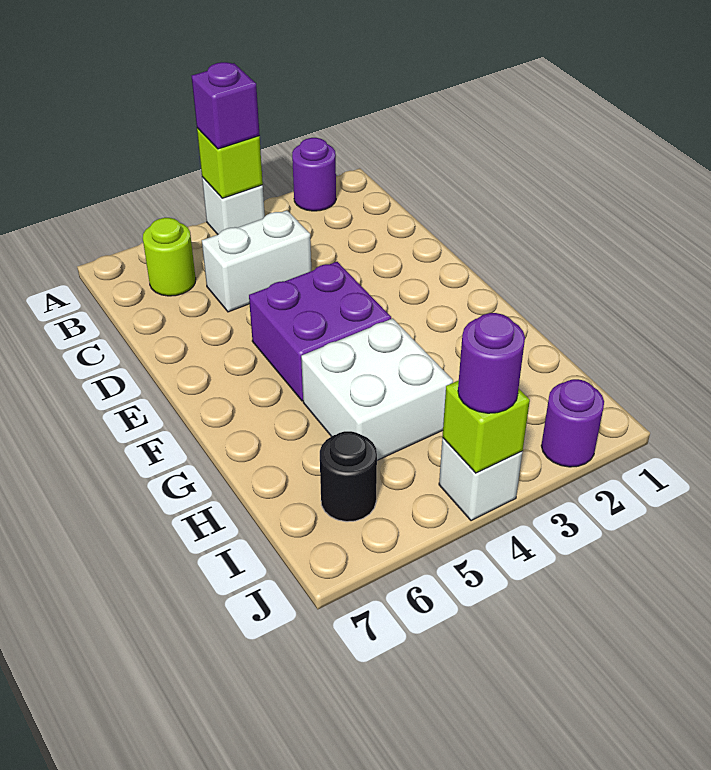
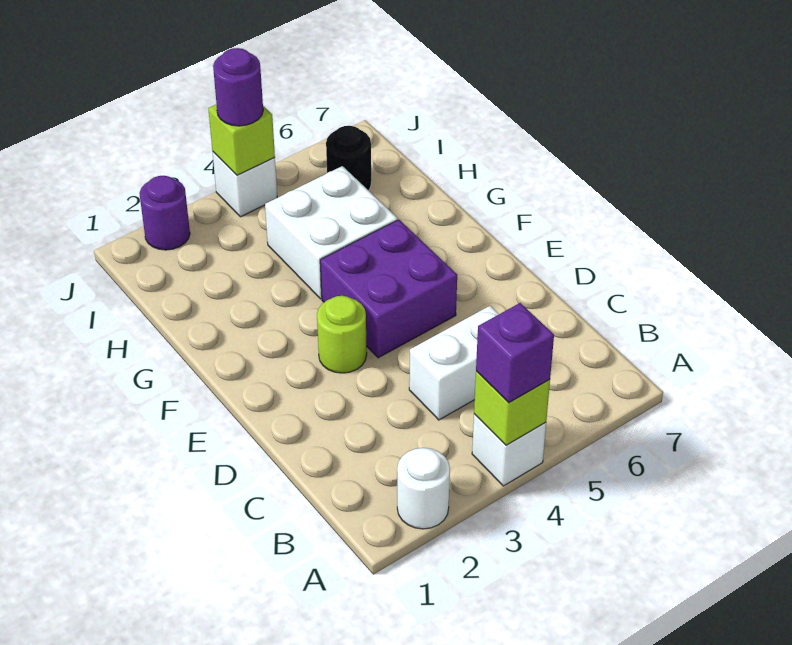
purple 1x1 round brick [292,138,336,211] -> white 1x1 round brick [397,448,450,529]
lime 1x1 round brick [143,218,196,296] -> lime 1x1 round brick moved to [317,296,367,373]

